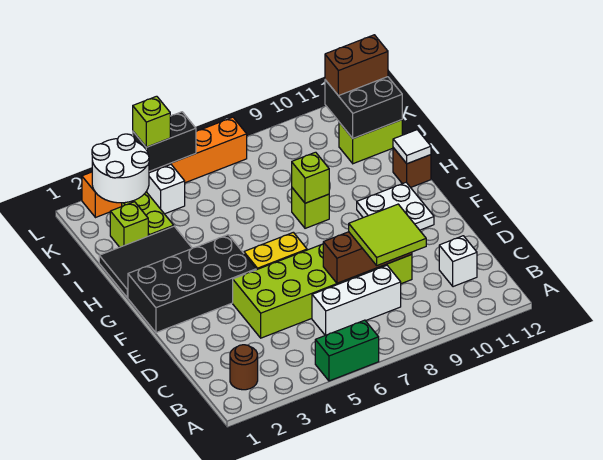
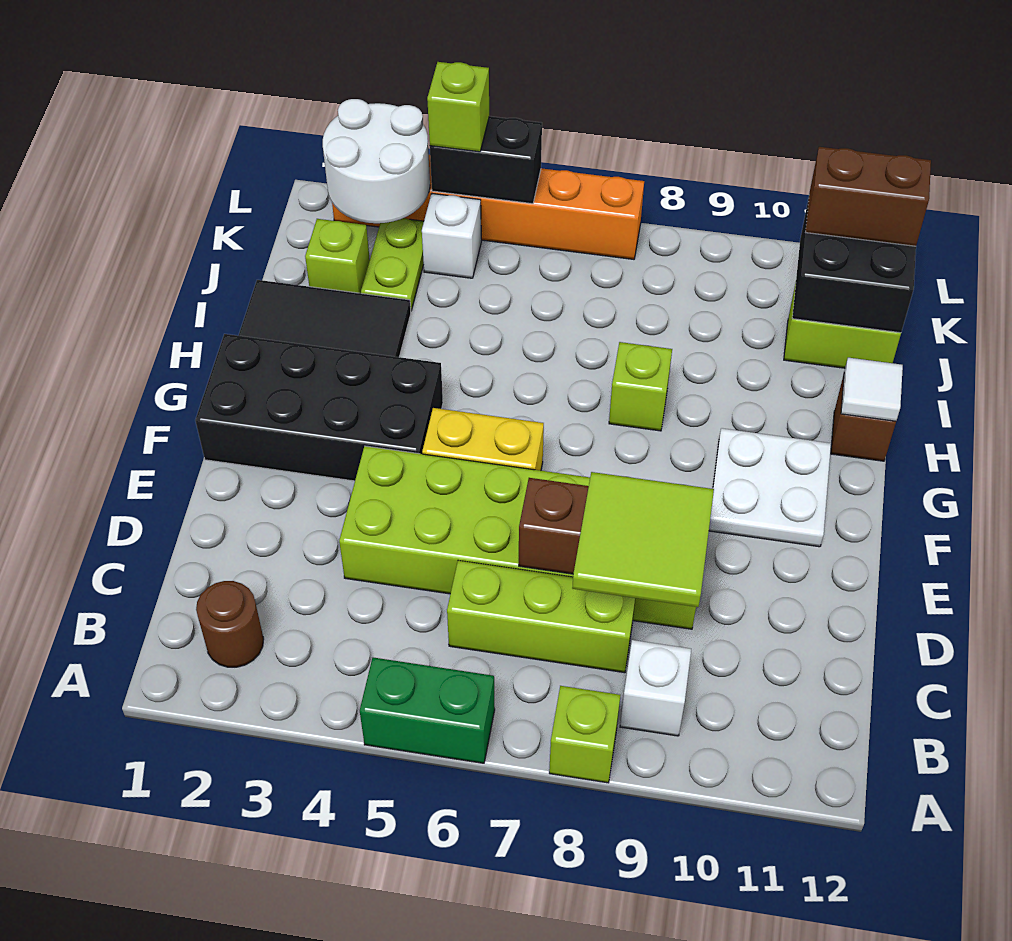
white 1x3 brick [312,266,401,335] -> lime 1x3 brick [447,561,635,673]
white 1x1 brick [439,236,477,287] -> white 1x1 brick moved to [620,640,691,736]
lime 1x1 brick [292,152,329,203] -> lime 1x1 brick moved to [549,686,620,783]

